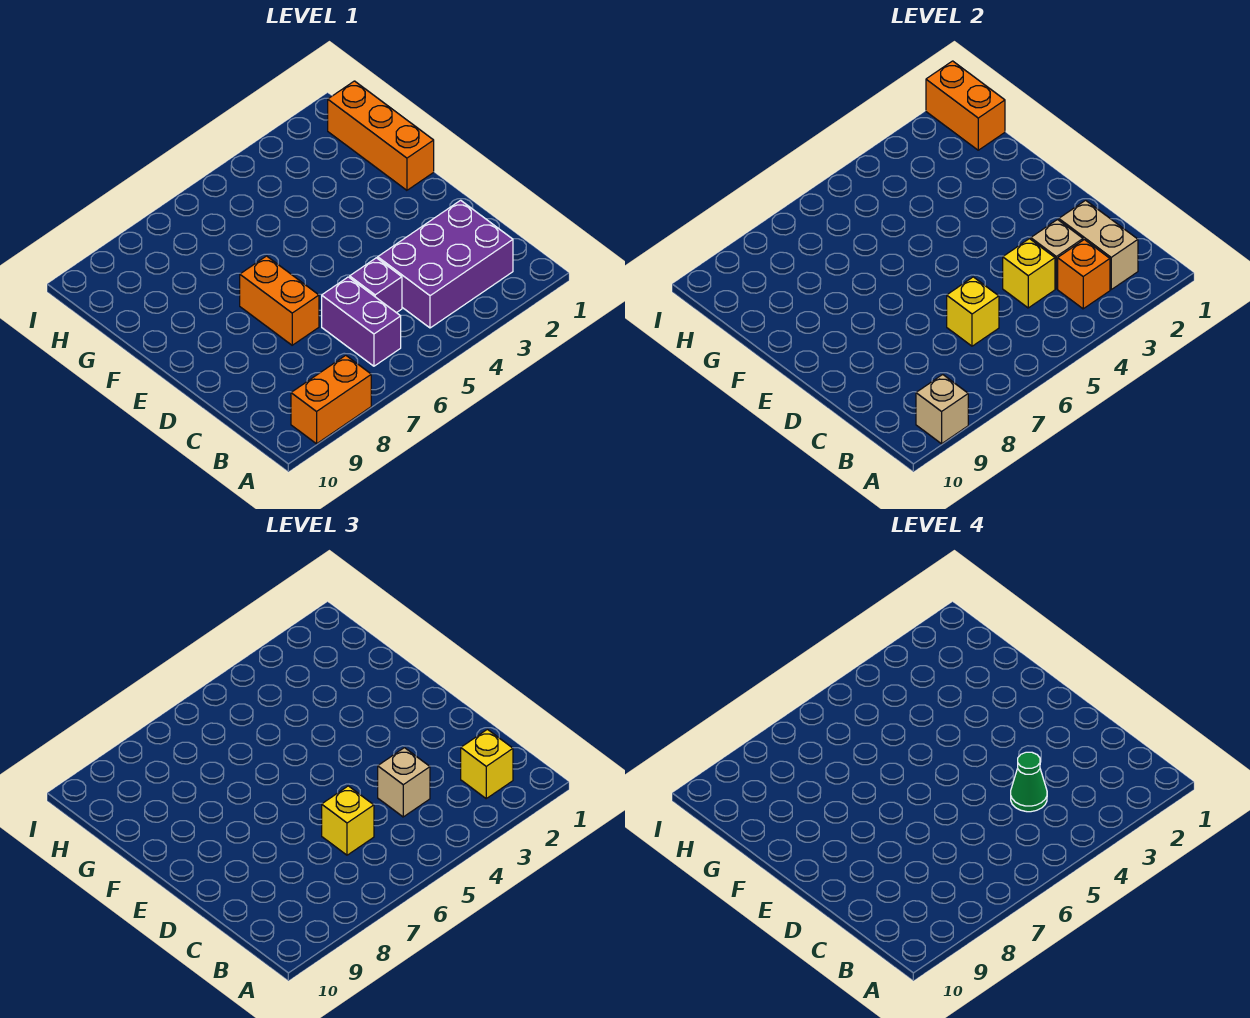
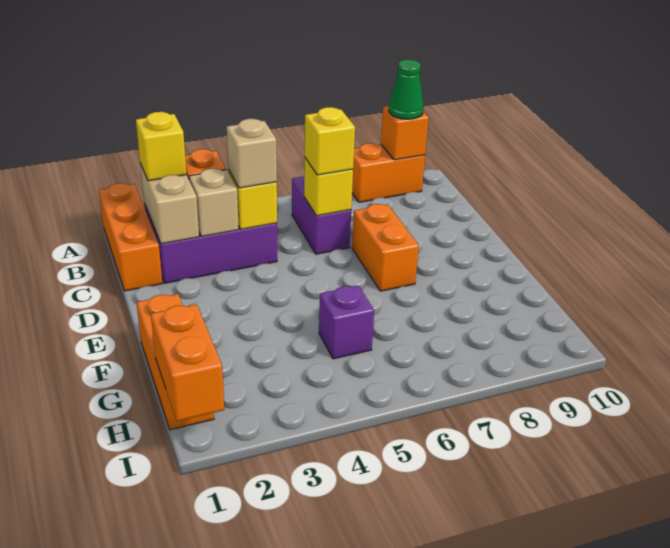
none -> orange 1x3 brick [99,183,163,291]
tan 1x1 brick [916,375,968,444] -> orange 1x1 brick [381,106,429,160]
green 1x1 cone [1011,752,1047,812] -> green 1x1 cone moved to [389,60,424,119]
purple 1x1 brick [350,258,402,313] -> purple 1x1 brick moved to [319,286,374,359]

